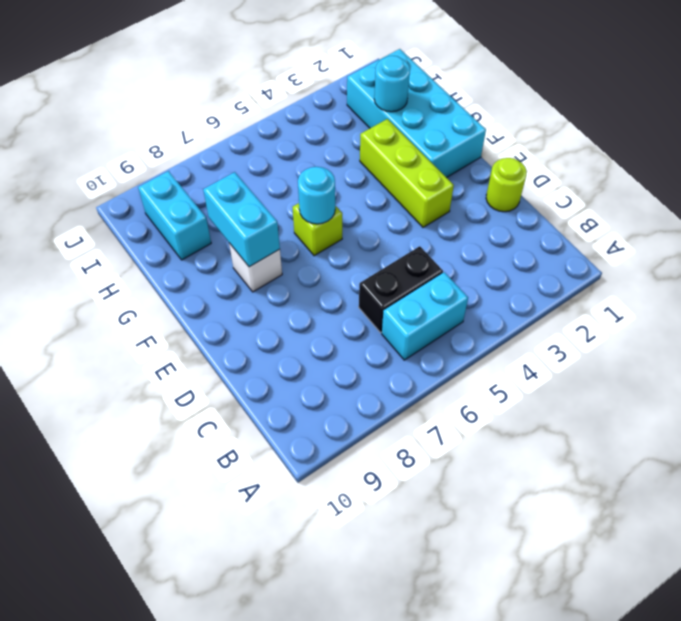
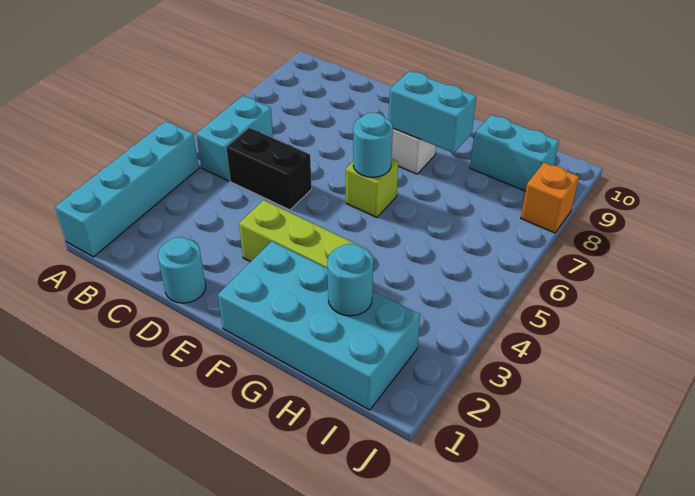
none -> cyan 1x4 brick [55,121,199,257]
black 1x2 brick [359,246,443,333] -> black 1x2 brick turned to [226,128,312,210]
lime 1x1 round brick [486,158,527,212] -> cyan 1x1 round brick [158,237,206,303]
none -> orange 1x1 brick [521,163,579,233]

